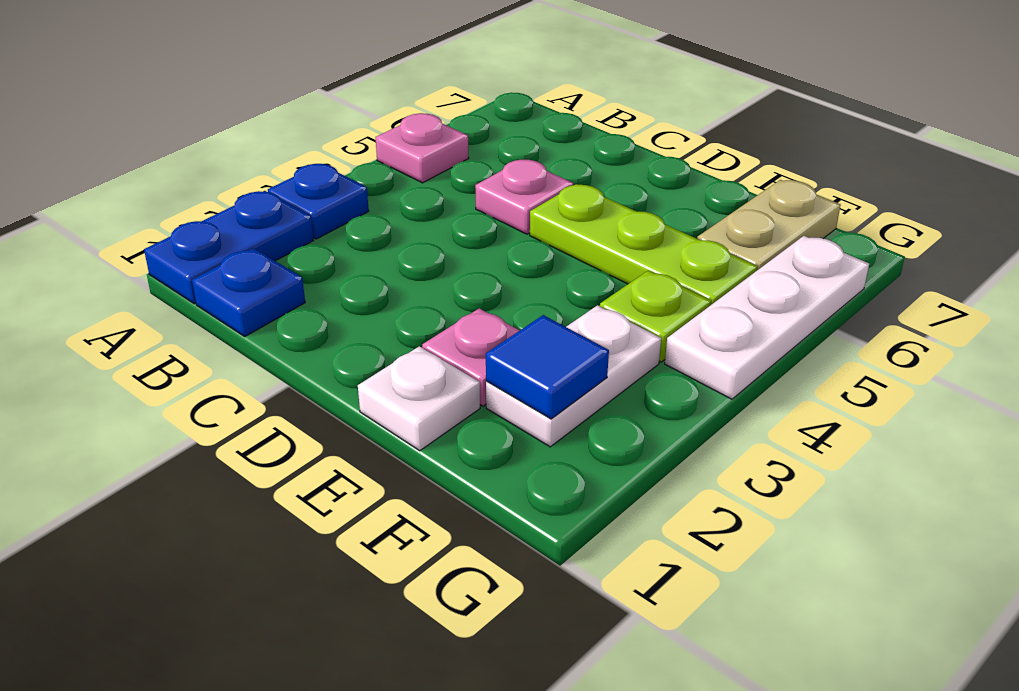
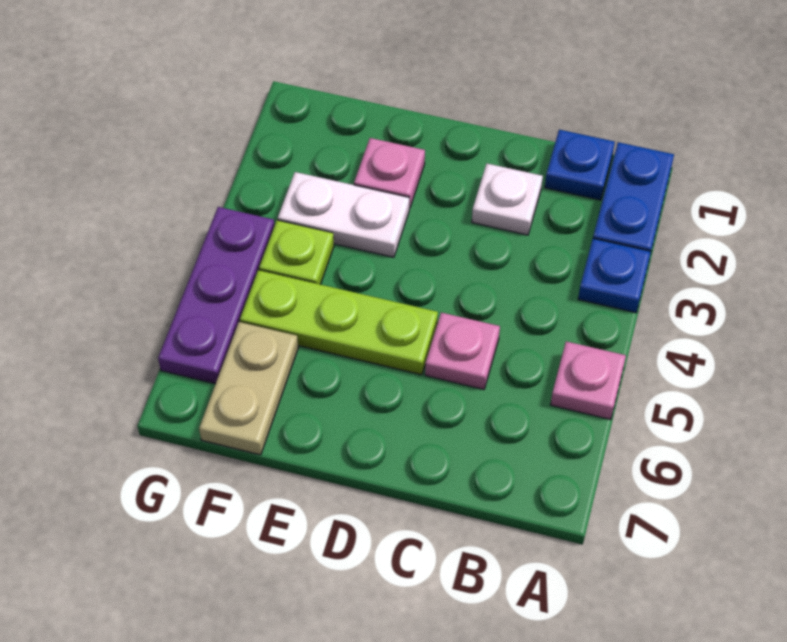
white 1x1 plate [358,346,480,451] -> white 1x1 plate moved to [472,164,543,235]
white 1x2 plate [486,305,661,447] -> white 1x2 plate turned to [278,172,409,257]
blue 1x1 tile [486,315,609,419] -> none
white 1x3 plate [665,236,869,399] -> purple 1x3 plate [158,207,275,384]

